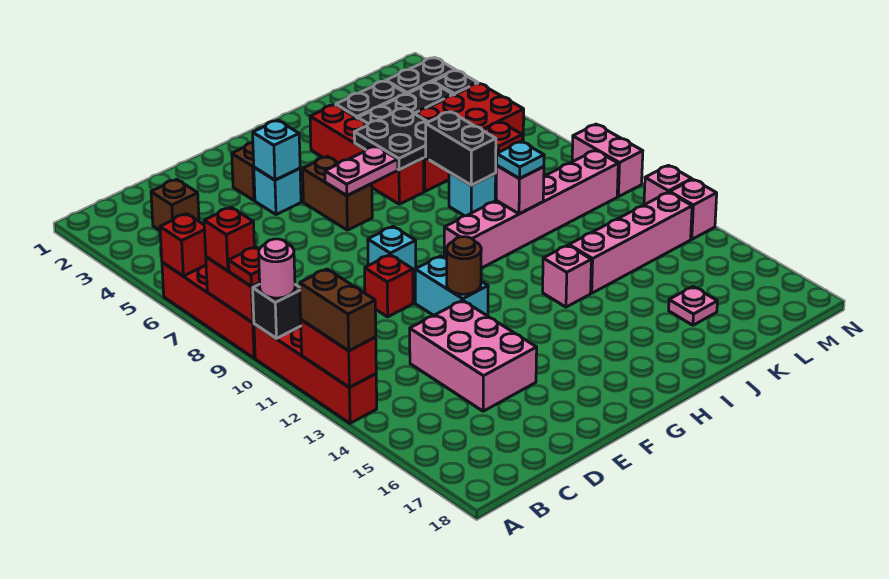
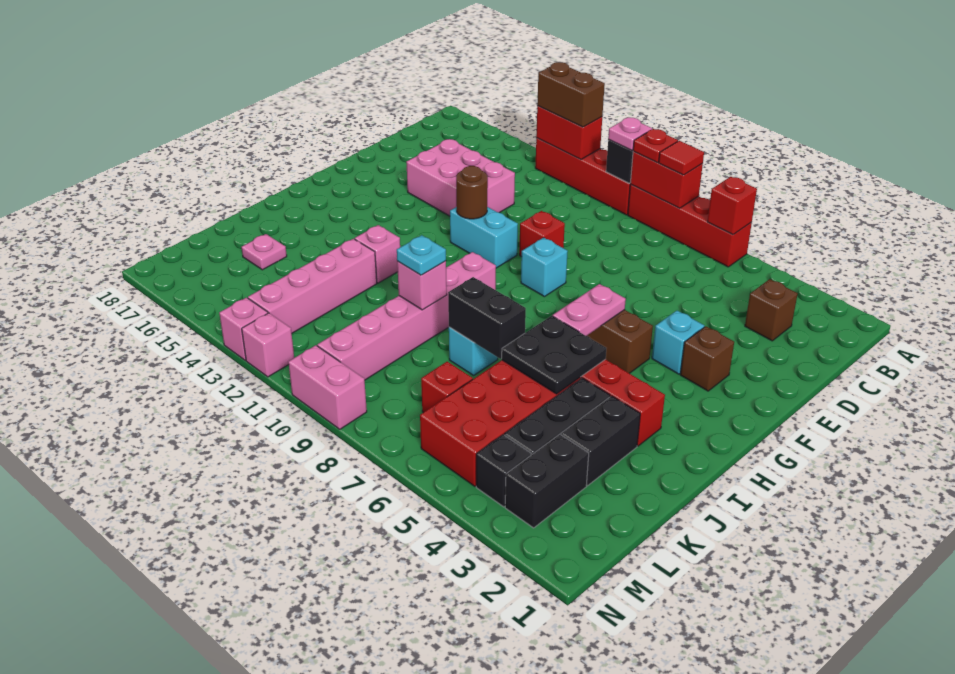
red 1x1 brick [204,207,254,271] -> red 1x1 tile [659,141,704,175]
pink 1x1 round brick [259,239,295,298] -> pink 1x1 plate [608,118,652,150]
cyan 1x1 brick [253,120,300,180] -> none

